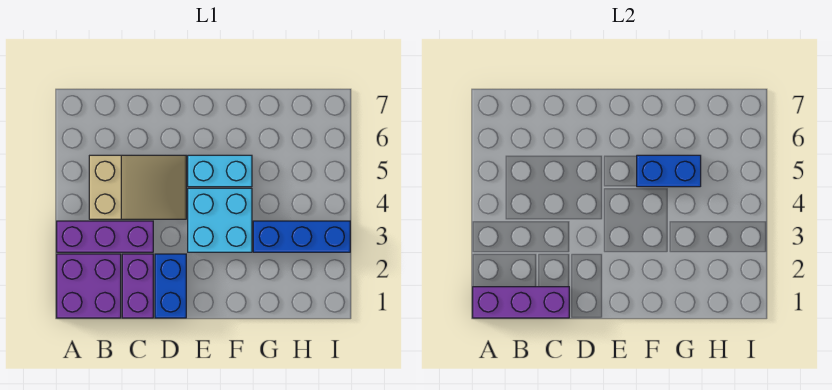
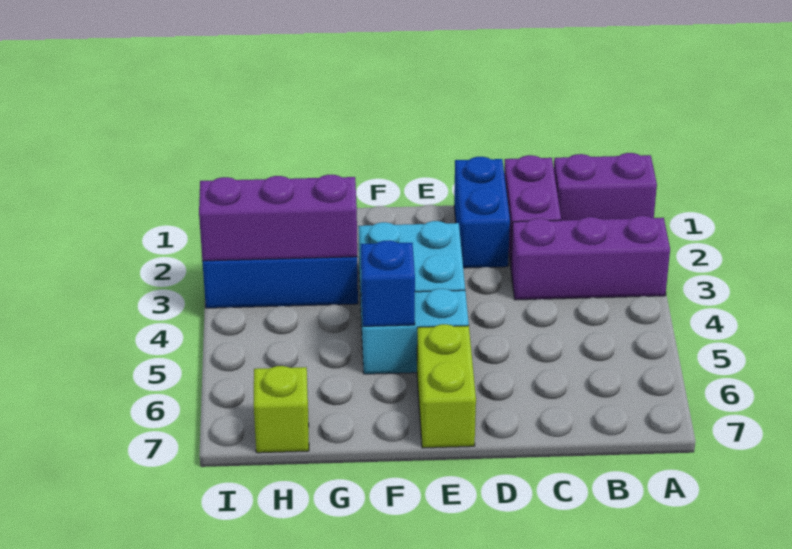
purple 2x2 brick [57,254,121,318] -> purple 1x2 brick [554,153,657,220]
purple 1x3 brick [473,287,569,318] -> purple 1x3 brick moved to [199,175,357,261]
tan 2x3 slope [89,155,186,219] -> none
none -> lime 1x2 brick [417,324,476,448]
blue 1x2 brick [637,155,701,187] -> blue 1x1 brick [361,240,415,326]
none -> lime 1x1 brick [254,366,309,453]

